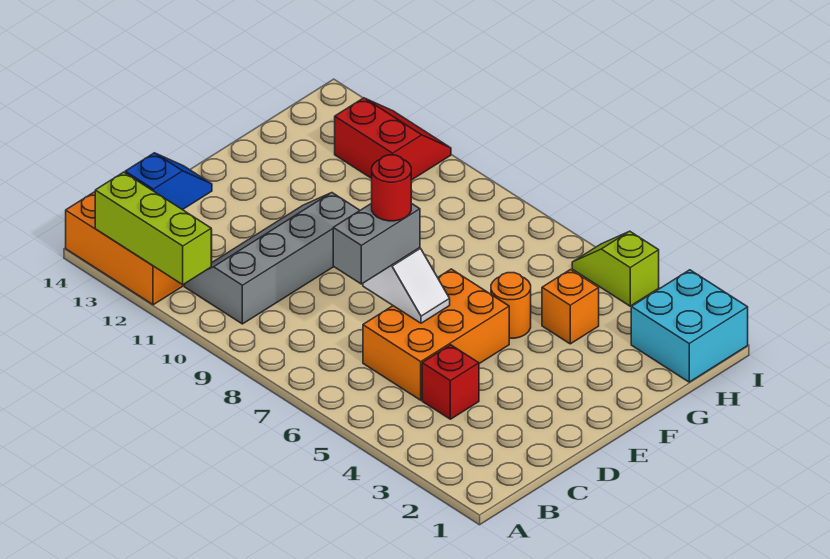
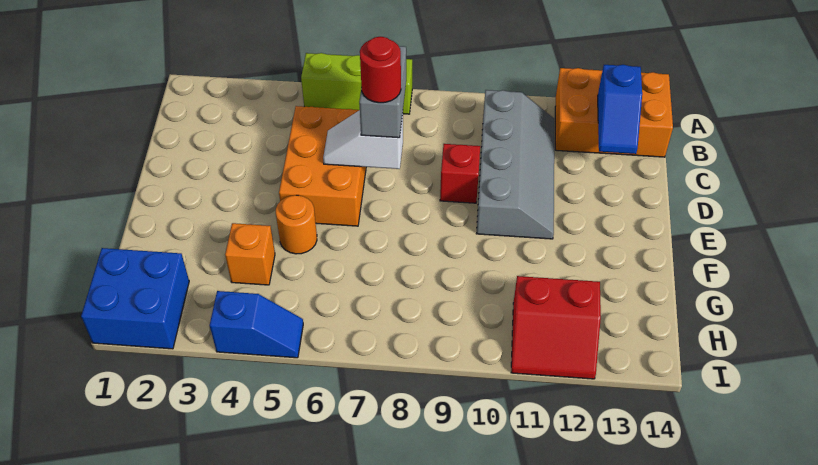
lime 1x3 brick [95,172,211,285] -> lime 1x3 brick moved to [301,53,412,114]
red 1x1 brick [422,345,479,419] -> red 1x1 brick moved to [440,144,480,203]
cyan 2x2 brick [631,270,748,382] -> blue 2x2 brick [81,248,189,349]
lime 1x2 slope [572,231,659,306] -> blue 1x2 slope [210,291,303,358]

